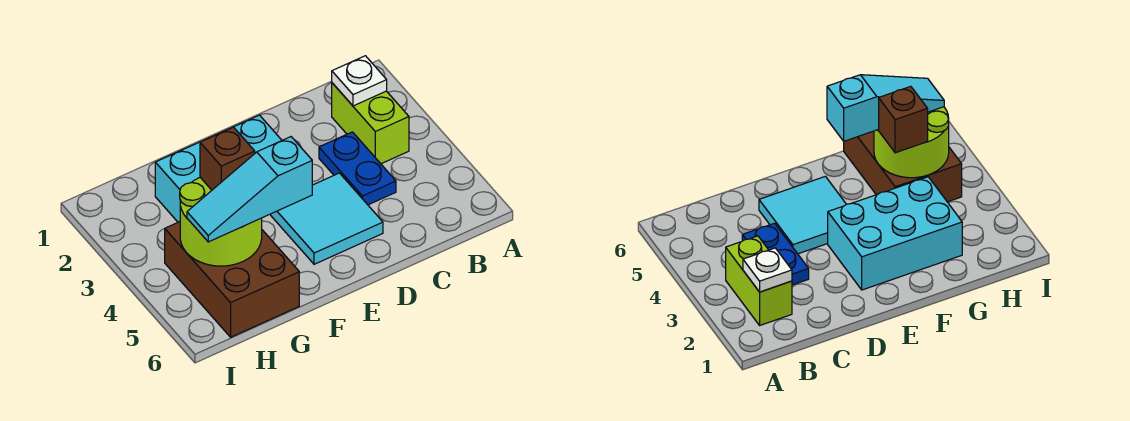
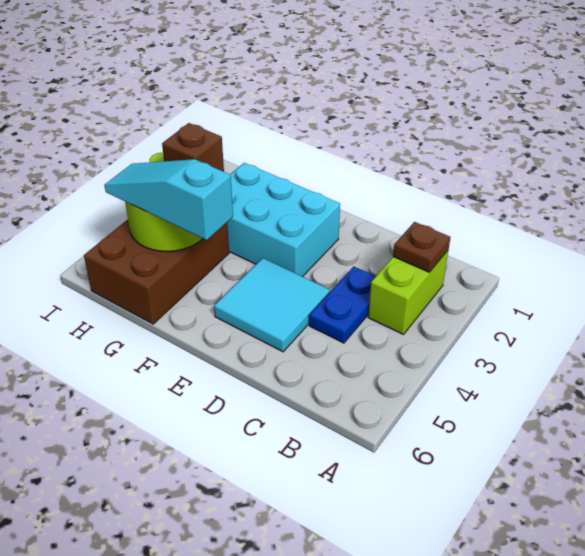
white 1x1 plate [332,56,387,106] -> brown 1x1 plate [393,222,450,272]

